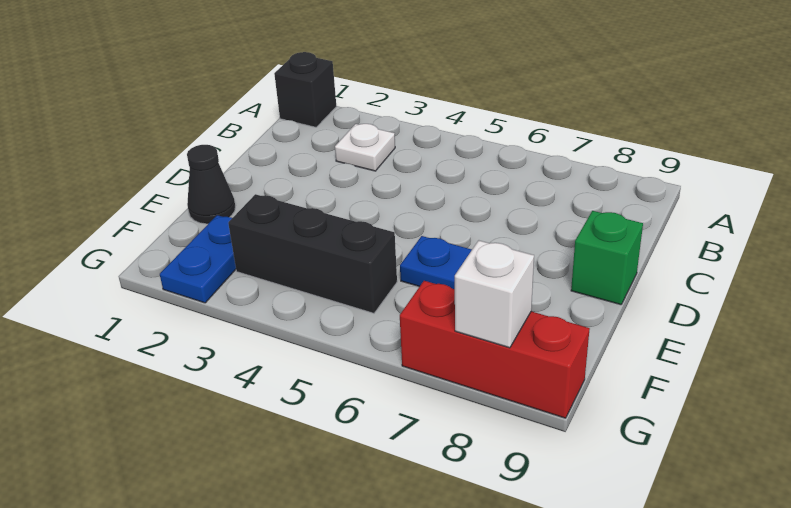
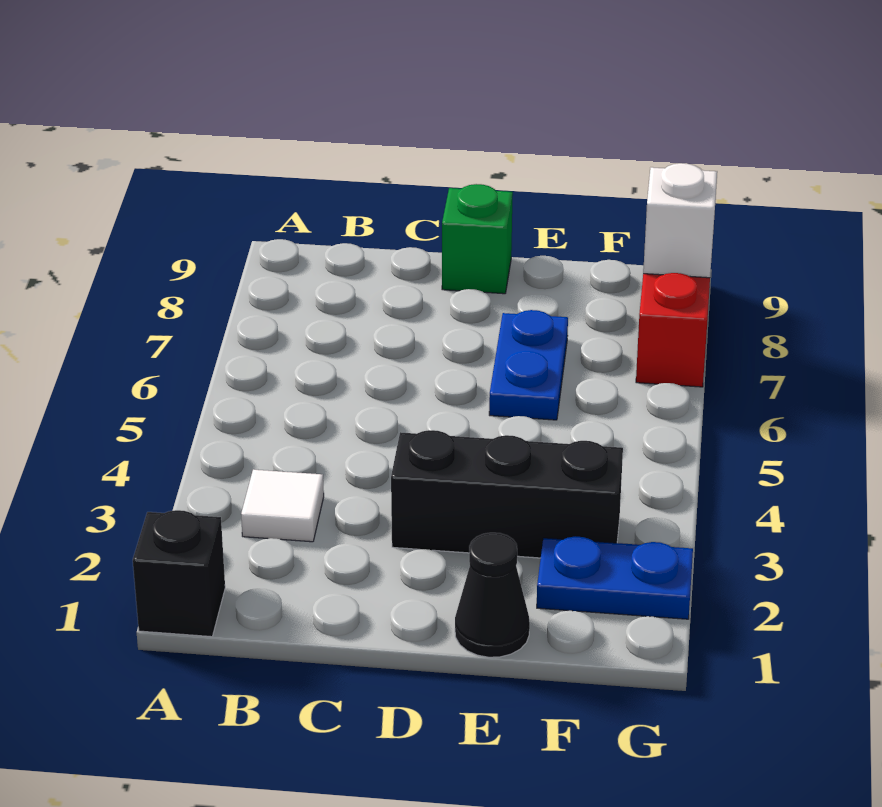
white 1x1 plate [335,124,395,171] -> white 1x1 tile [241,469,324,542]
black 1x3 brick [228,194,397,313] -> black 1x3 brick turned to [391,430,623,558]

